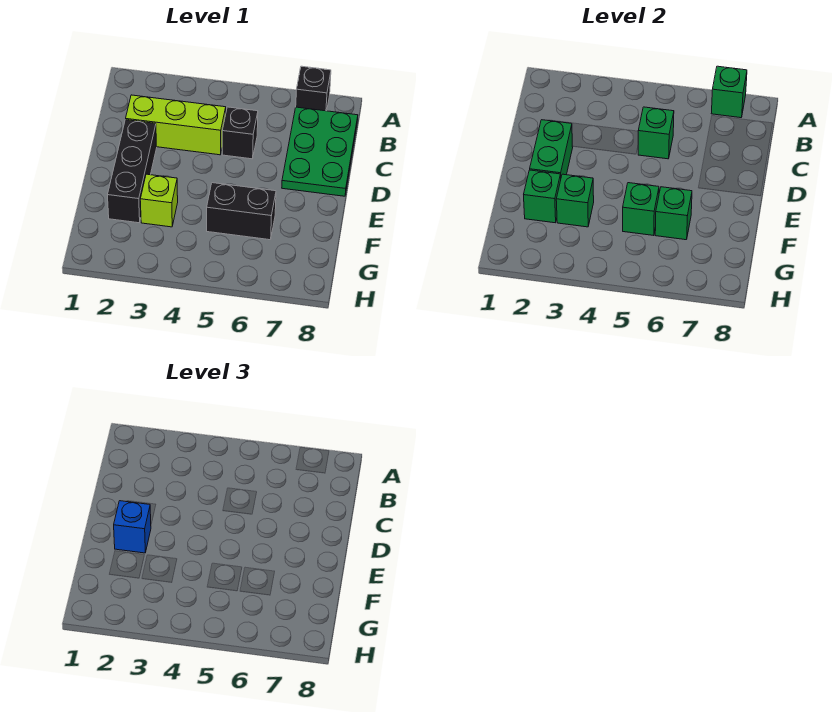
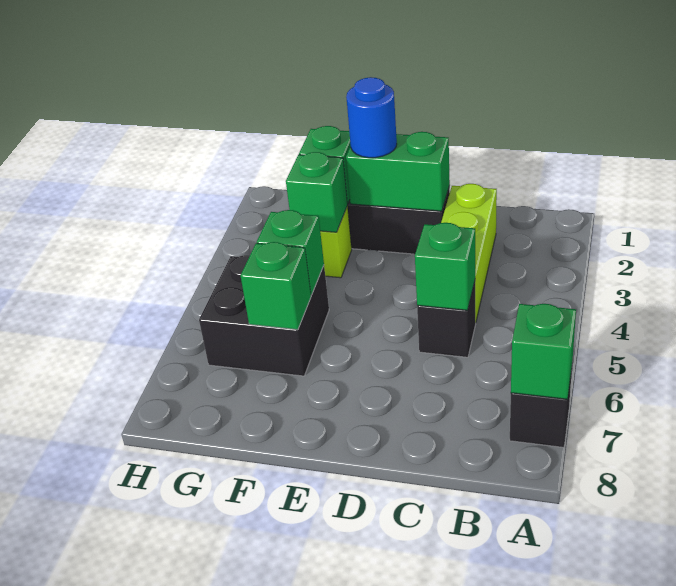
green 2x3 plate [282,107,358,196] -> none
blue 1x1 brick [114,501,151,553] -> blue 1x1 round brick [346,77,397,158]
black 1x2 brick [207,183,276,240] -> black 2x2 brick [199,255,329,376]

